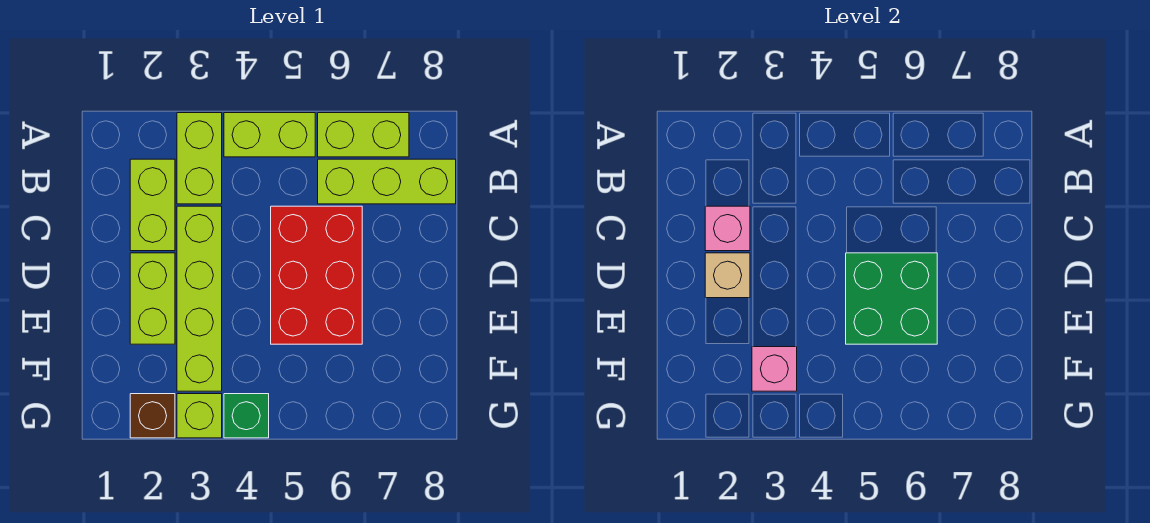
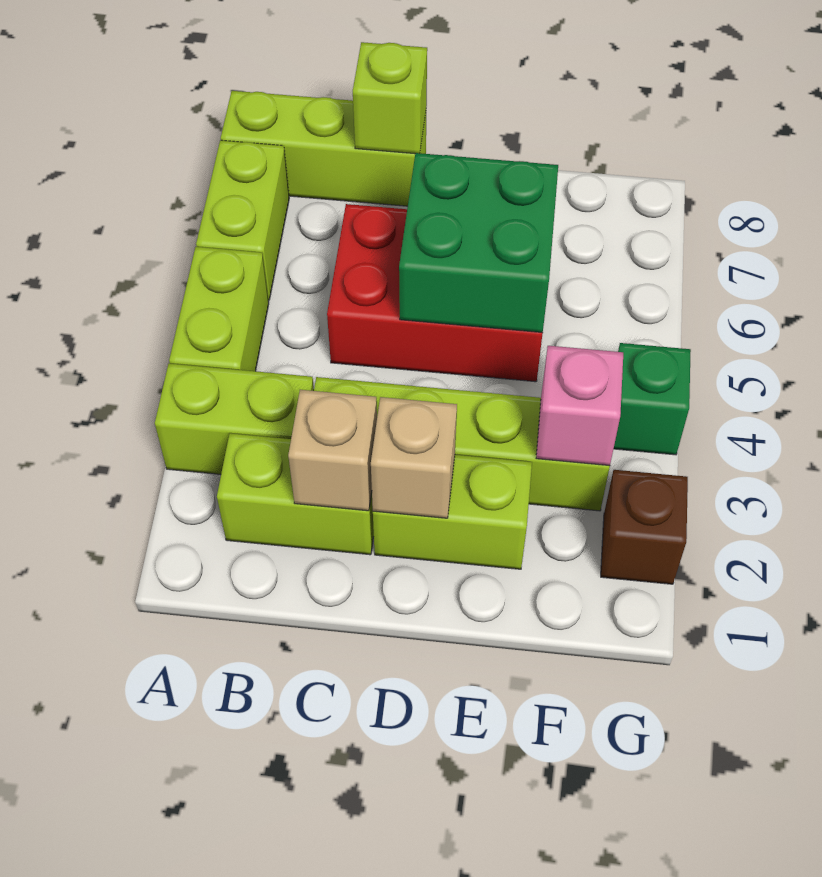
lime 1x3 brick [318,159,456,204] -> lime 1x3 brick turned to [221,91,426,206]
pink 1x1 brick [705,206,750,251] -> tan 1x1 brick [288,390,377,511]
lime 1x1 brick [177,394,222,438] -> lime 1x1 brick moved to [353,42,427,154]

